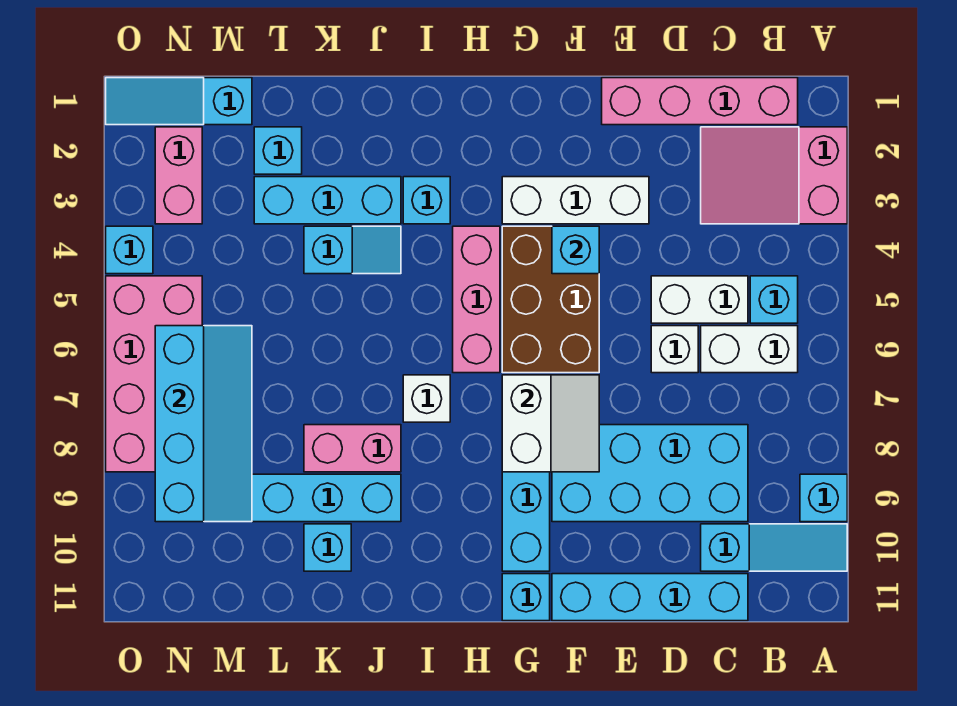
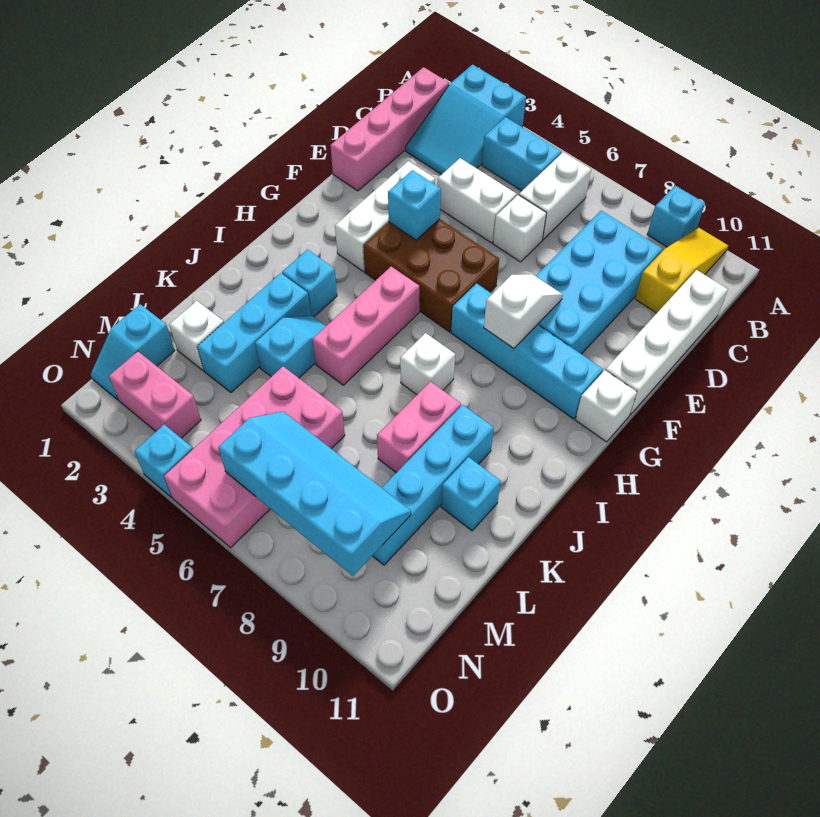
pink 2x3 slope [701,127,847,224] -> cyan 2x3 slope [406,65,526,175]
cyan 1x3 slope [701,524,847,571] -> yellow 1x3 slope [635,228,728,313]
cyan 1x1 brick [750,276,798,323] -> cyan 1x2 brick [482,117,562,191]
white 1x2 brick [651,276,748,323] -> white 1x2 brick turned to [437,158,517,243]
cyan 1x4 brick [552,574,748,621] -> white 1x4 brick [606,270,728,415]
white 2x2 slope [502,375,599,472] -> white 1x2 slope [484,274,563,348]
cyan 1x1 brick [502,574,550,621] -> white 1x1 brick [576,370,637,442]
pink 1x3 brick [453,226,500,373] -> pink 1x3 brick turned to [313,266,419,385]
cyan 1x1 brick [254,127,302,174] -> white 1x1 brick [169,301,224,371]
cyan 1x3 slope [106,78,252,125] -> cyan 1x2 slope [91,304,175,400]
pink 2x4 brick [106,276,202,472] -> pink 2x4 brick turned to [164,367,345,548]

